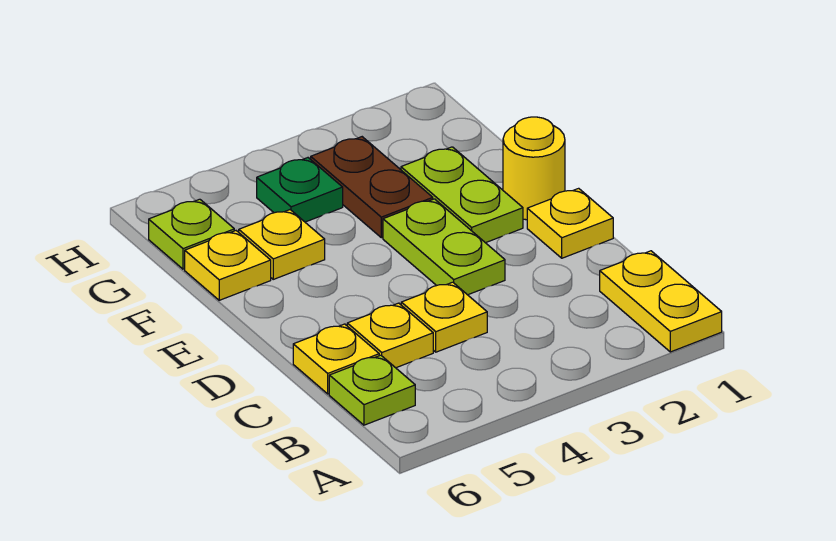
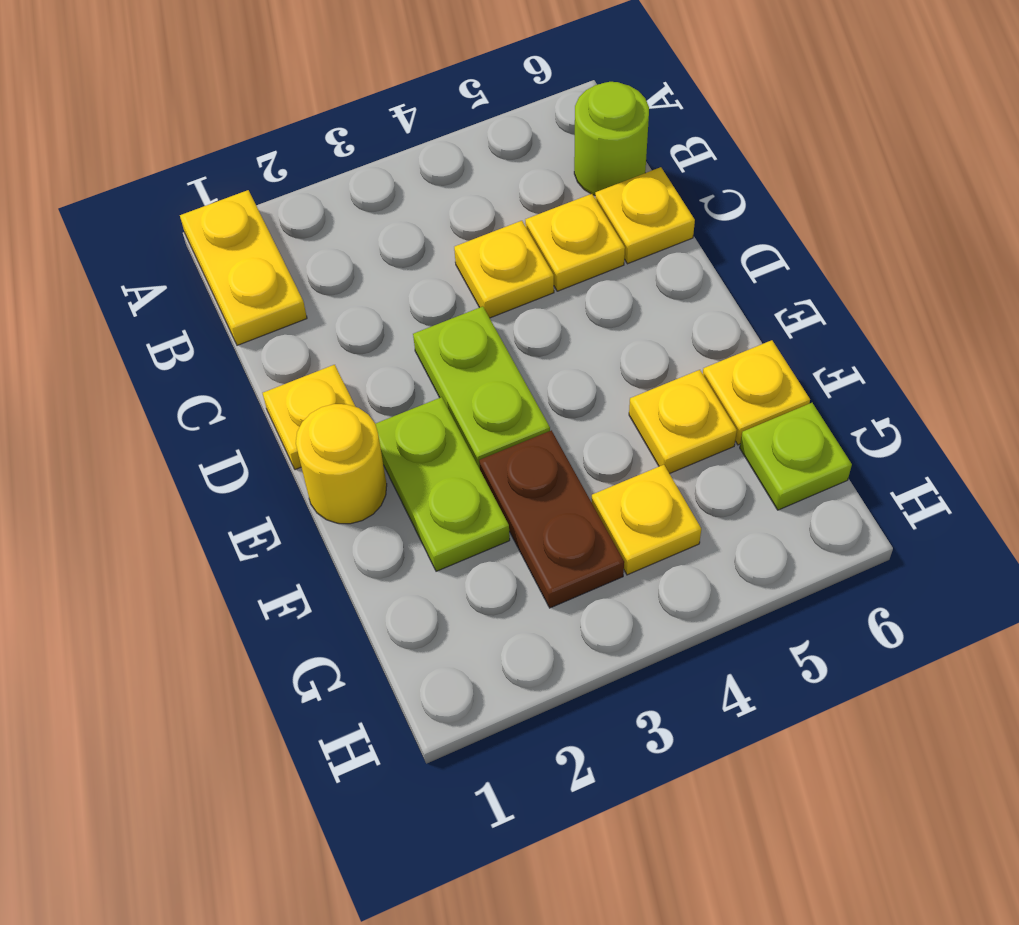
lime 1x1 plate [329,355,415,425] -> lime 1x1 round brick [574,82,649,195]
green 1x1 plate [257,158,343,222] -> yellow 1x1 plate [592,465,701,575]

